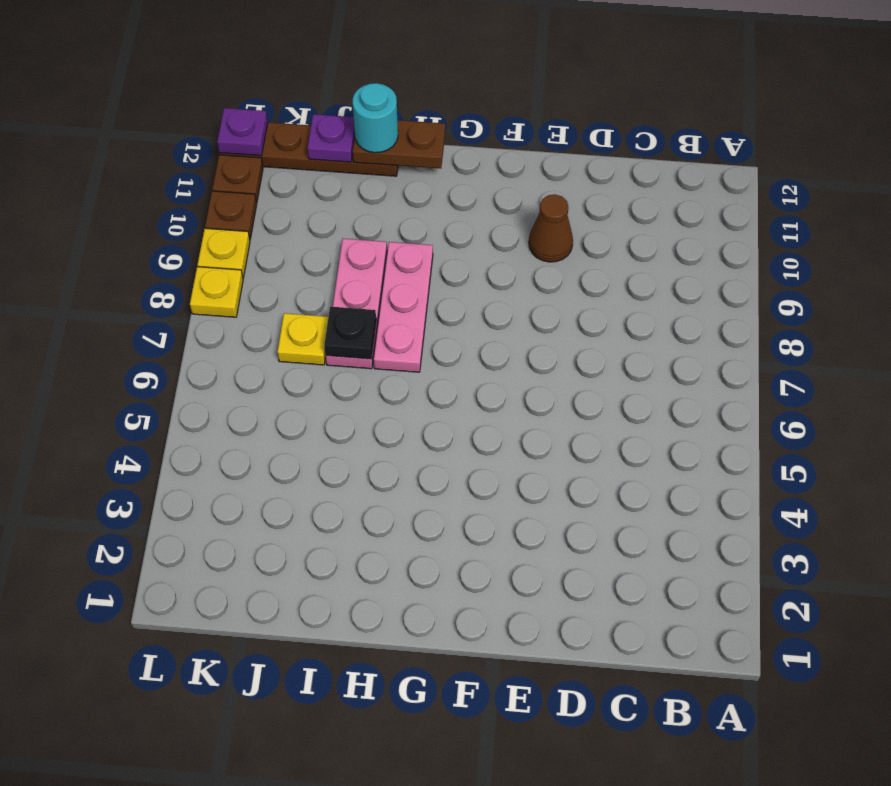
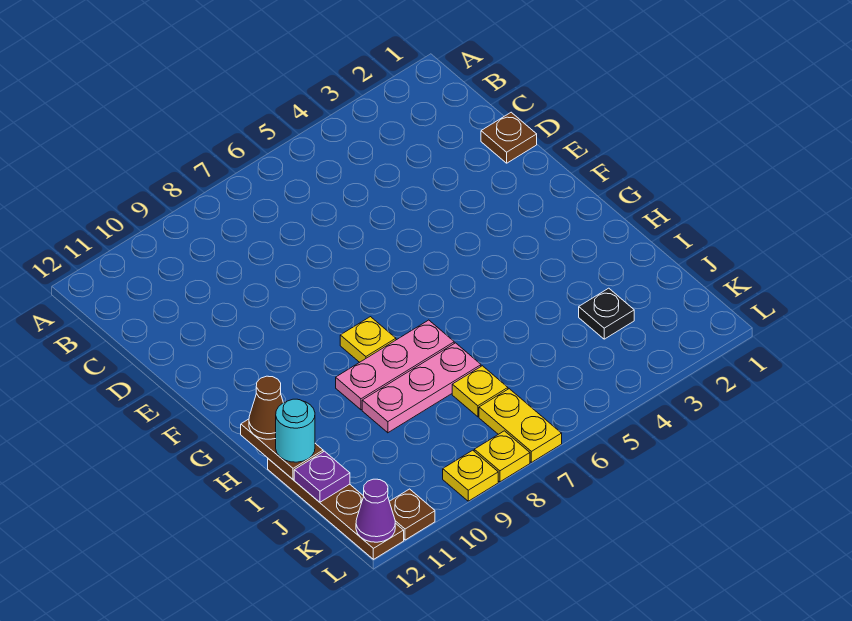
brown 1x1 cone [529,194,573,262] -> brown 1x1 cone moved to [249,376,283,439]
none -> yellow 1x1 plate [340,317,396,362]
black 1x1 plate [324,307,376,359] -> black 1x1 plate moved to [579,288,634,339]
none -> yellow 1x2 plate [479,389,562,462]
brown 1x1 plate [205,191,257,239] -> brown 1x1 plate moved to [481,112,537,163]
purple 1x1 plate [217,108,268,156] -> purple 1x1 cone [356,479,395,542]

